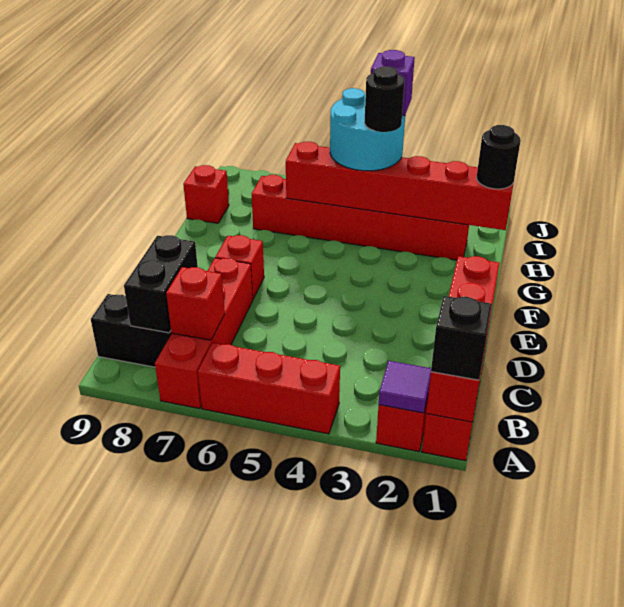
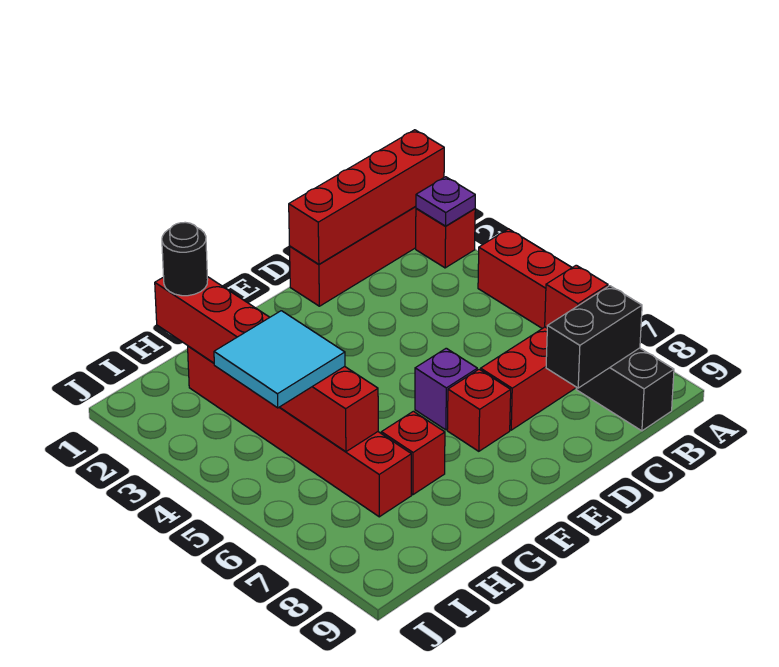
black 1x1 brick [431,296,492,380] -> none
purple 1x1 tile [379,361,431,413] -> purple 1x1 plate [416,177,475,226]
cyan 2x2 round brick [330,88,405,171] -> cyan 2x2 tile [214,311,345,408]
black 1x1 round brick [364,67,405,132] -> none
red 1x1 brick [183,165,229,223] -> red 1x1 brick moved to [381,411,445,495]
purple 1x1 brick [371,50,415,115] -> purple 1x1 brick moved to [415,348,477,430]

